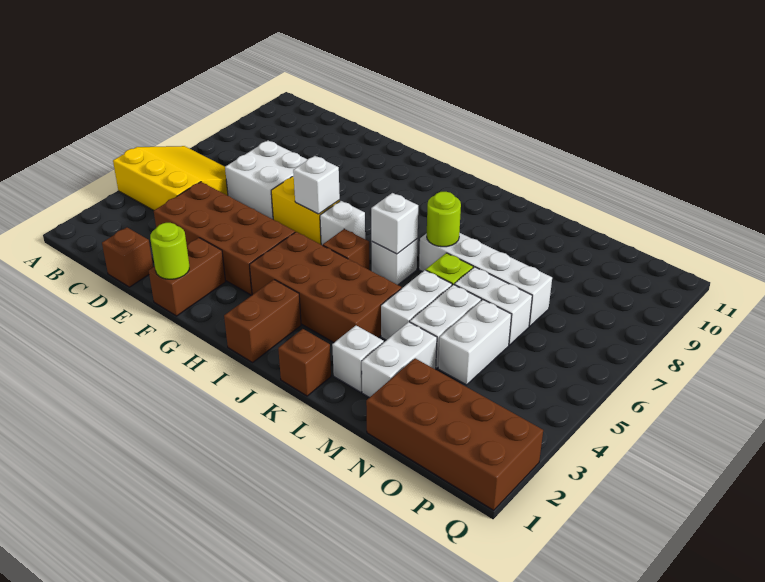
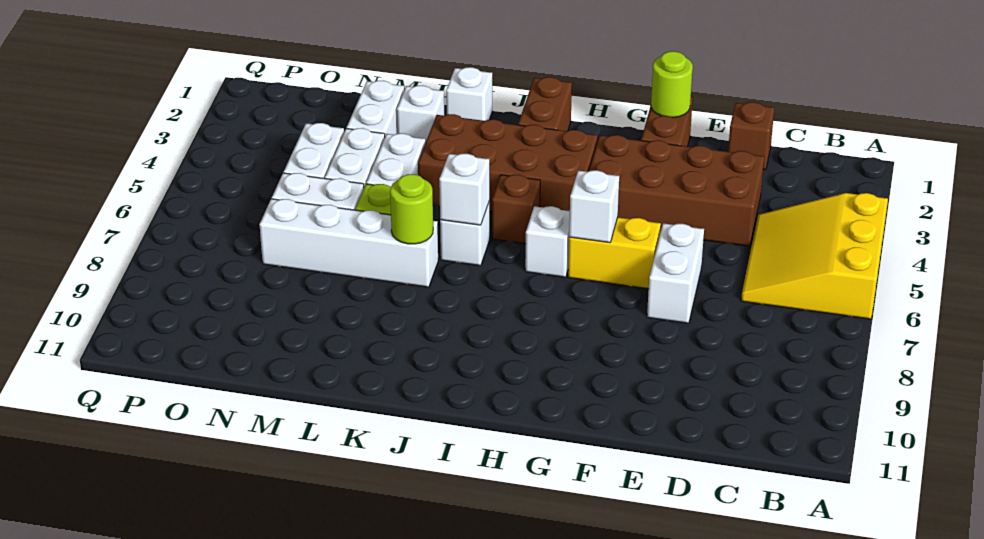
yellow 3x3 slope [113,146,228,211] -> yellow 3x3 slope turned to [741,193,888,319]
white 2x2 brick [225,141,308,219] -> white 1x2 brick [647,223,704,323]
brown 1x1 brick [278,329,331,396] -> white 1x1 brick [446,67,492,121]
brown 2x4 brick [366,358,543,510] -> none

